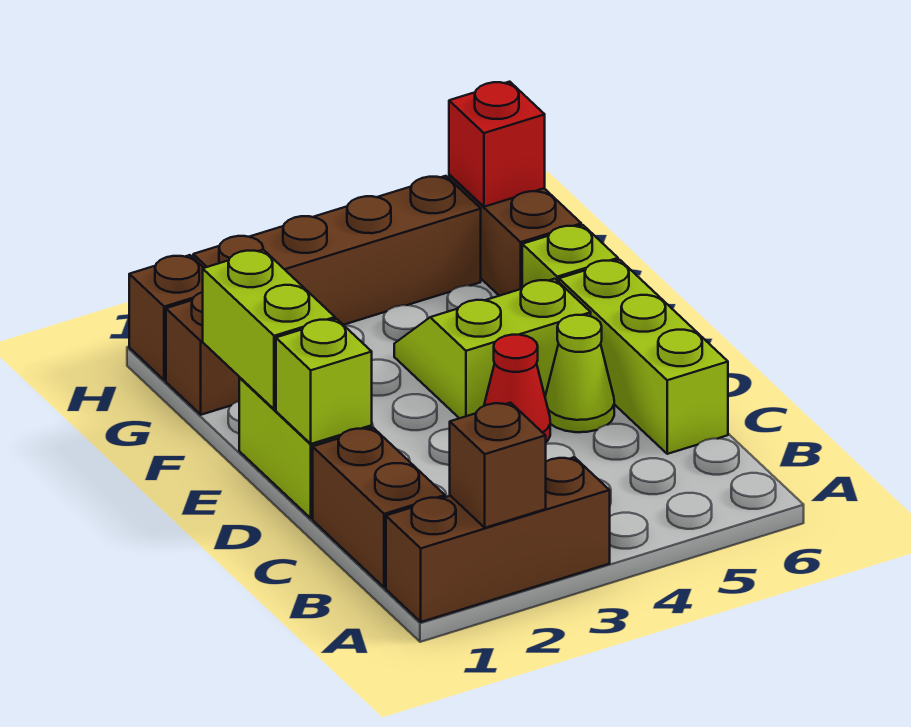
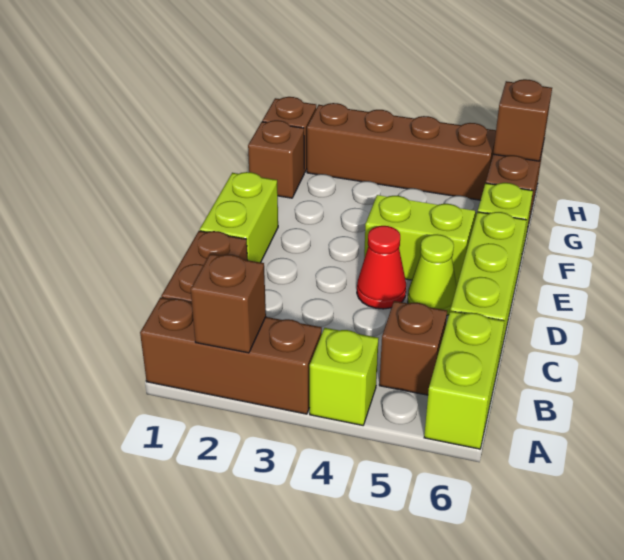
none -> brown 1x1 brick [379,301,447,395]
lime 1x1 brick [276,319,372,444] -> lime 1x1 brick moved to [310,328,379,425]
lime 1x2 brick [203,250,335,409] -> lime 1x2 brick moved to [424,311,504,449]
red 1x1 brick [449,82,545,207] -> brown 1x1 brick [493,79,552,161]

